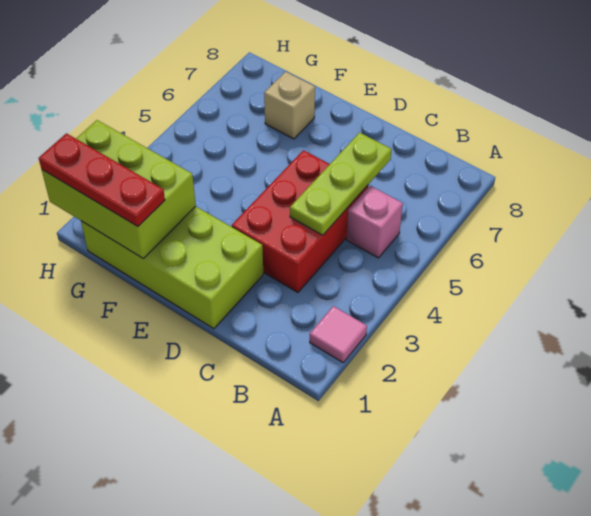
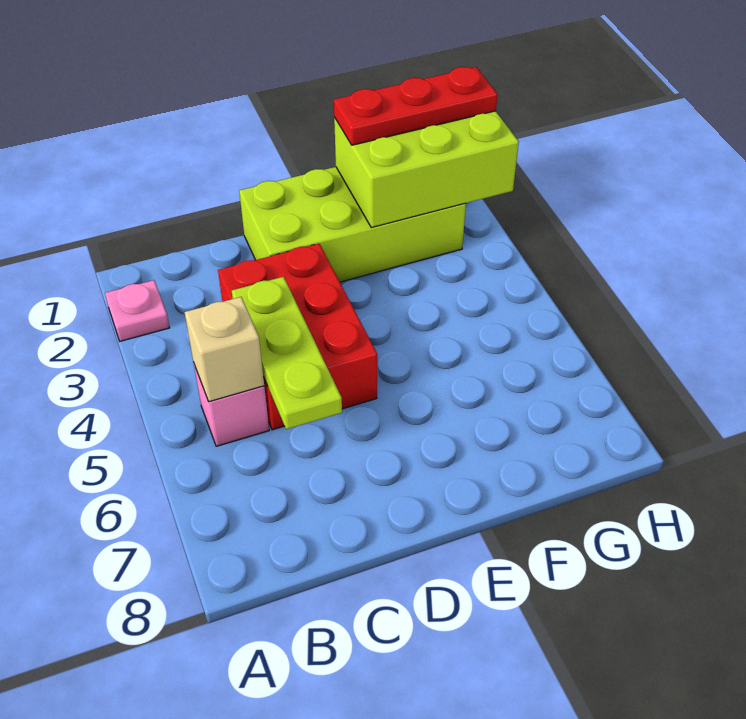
pink 1x1 tile [310,306,367,362] -> pink 1x1 plate [105,280,170,341]
tan 1x1 brick [264,72,315,139] -> tan 1x1 brick moved to [185,297,264,402]

